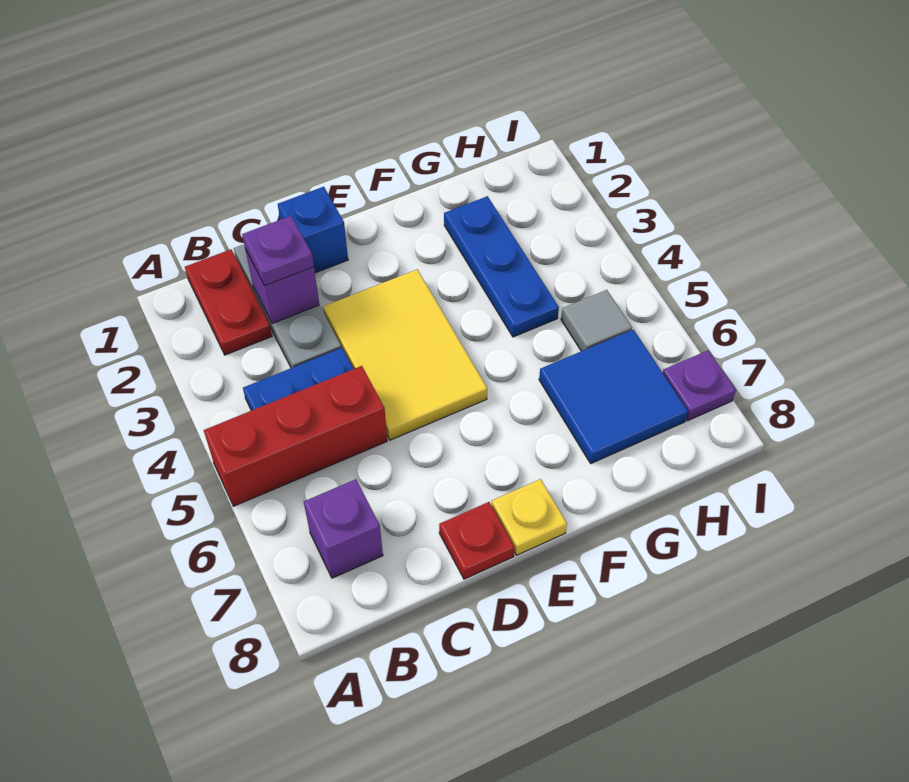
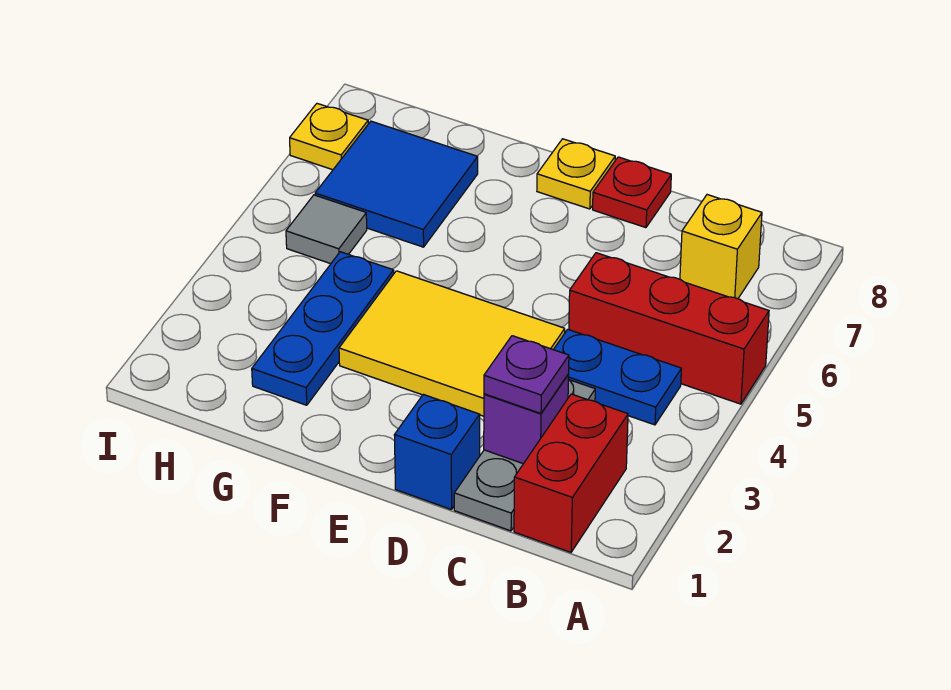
red 1x2 plate [185,249,272,355] -> red 1x2 brick [514,394,628,552]
purple 1x1 brick [304,479,383,578] -> yellow 1x1 brick [680,195,762,299]
yellow 2x3 tile [323,270,487,440] -> yellow 2x3 tile turned to [339,271,565,416]
purple 1x1 plate [663,350,736,421] -> yellow 1x1 plate [290,104,368,170]

